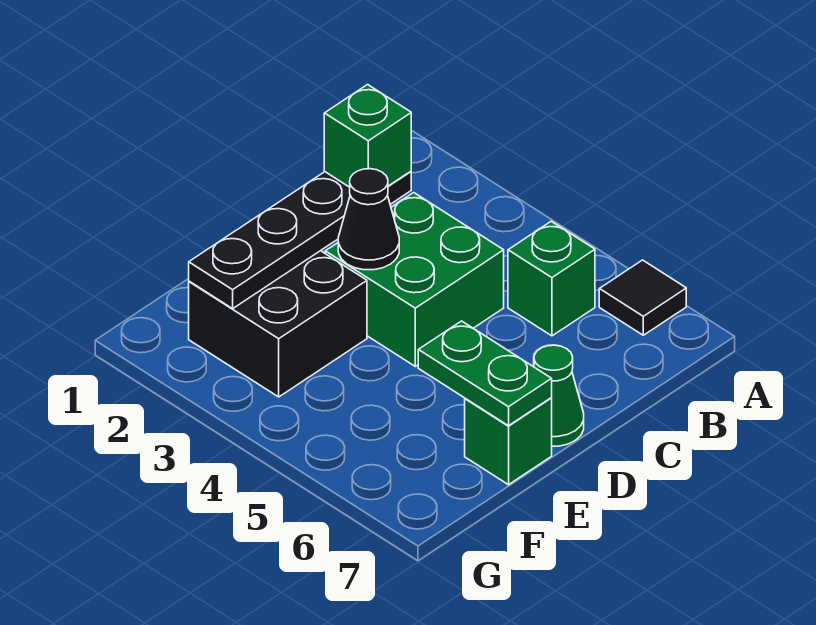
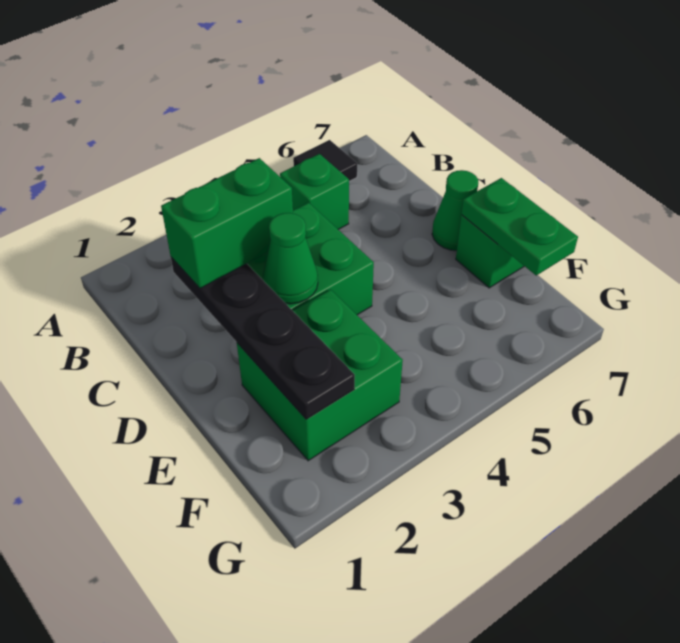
green 1x1 brick [324,85,411,187] -> green 1x2 brick [161,158,293,288]
black 1x1 cone [338,169,399,270] -> green 1x1 cone [263,213,318,304]
black 2x2 brick [189,251,367,397] -> green 2x2 brick [237,289,403,461]
green 1x2 plate [418,321,552,426] -> green 1x2 plate turned to [461,178,578,275]

